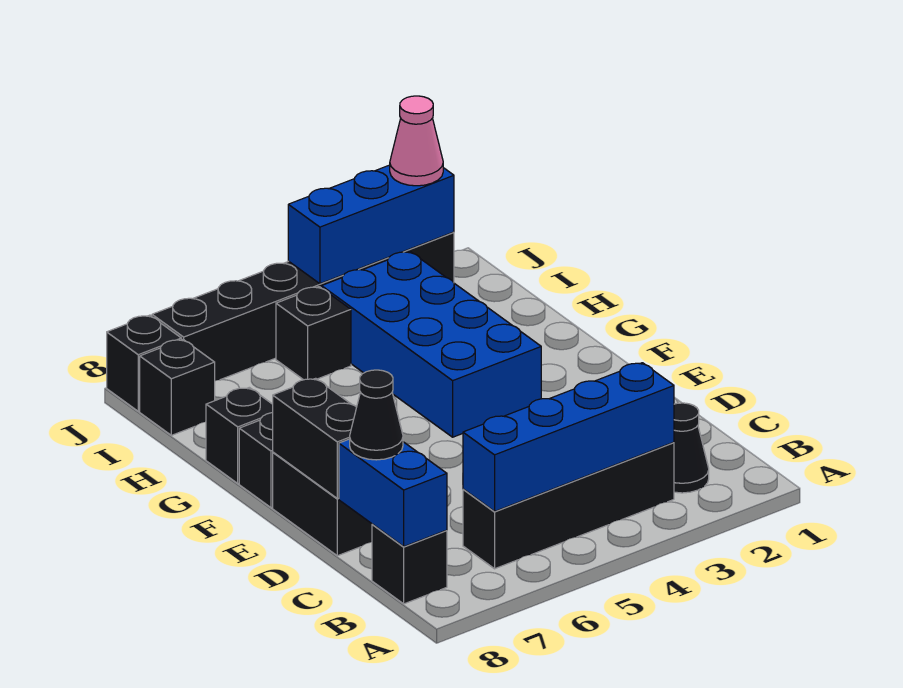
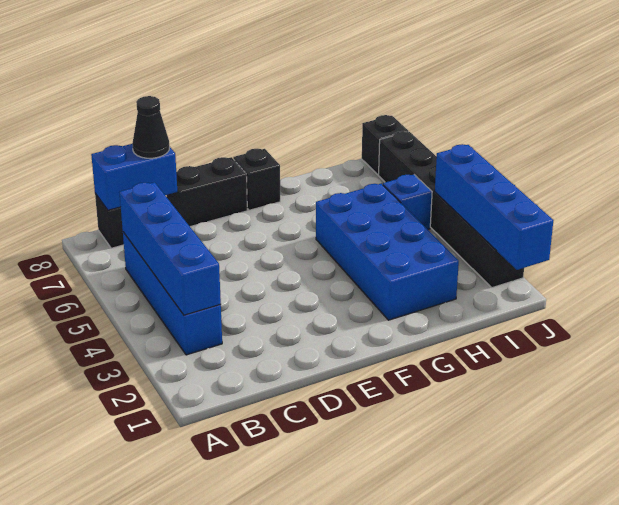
black 1x1 cone [674,403,709,493] -> none
black 1x4 brick [463,442,674,569] -> blue 1x4 brick [123,232,222,355]
black 1x2 brick [273,378,357,498] -> none
blue 2x4 brick [321,252,541,437] -> blue 2x4 brick turned to [316,184,459,320]
black 1x1 brick [206,387,273,483] -> none
black 1x1 brick [276,287,351,380] -> blue 1x1 brick [383,175,432,229]
black 1x1 brick [140,339,215,435] -> none
blue 1x3 brick [288,165,454,284] -> blue 1x4 brick [435,144,553,270]
pink 1x1 cone [390,96,443,186] -> none

